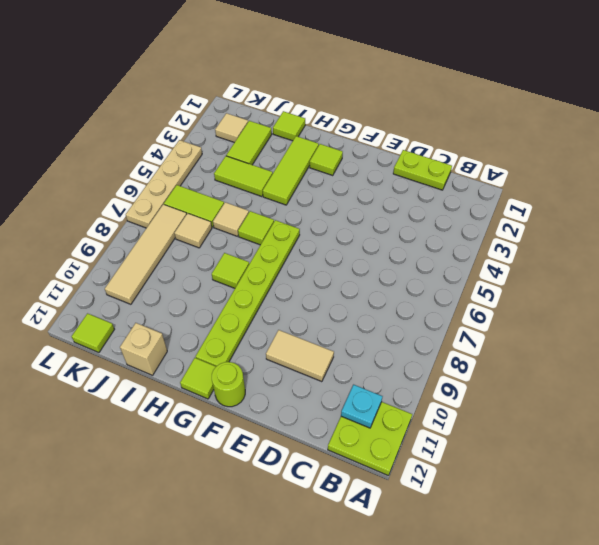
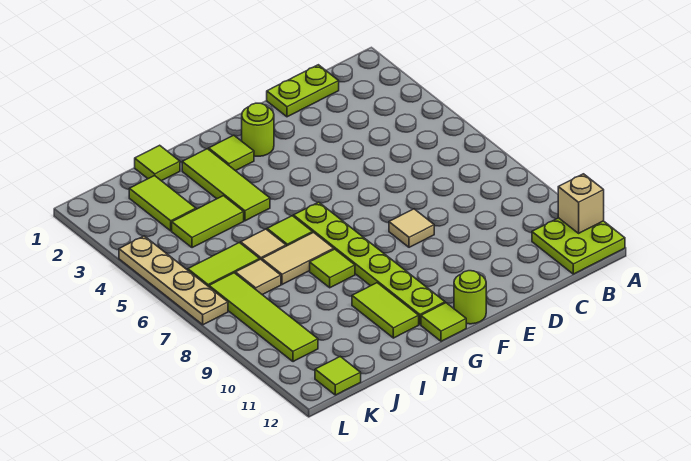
cyan 1x1 plate [341,385,383,428] -> none
tan 1x2 tile [266,330,334,382] -> tan 1x2 tile moved to [262,233,334,285]
none -> lime 1x1 round brick [242,103,274,156]
none -> lime 1x2 tile [352,283,419,338]
tan 1x1 brick [120,323,167,375] -> tan 1x1 brick moved to [558,174,604,233]
tan 1x1 tile [215,113,248,142] -> tan 1x1 tile moved to [389,209,434,247]
tan 1x4 tile [105,204,187,304] -> lime 1x4 tile [209,273,318,362]

